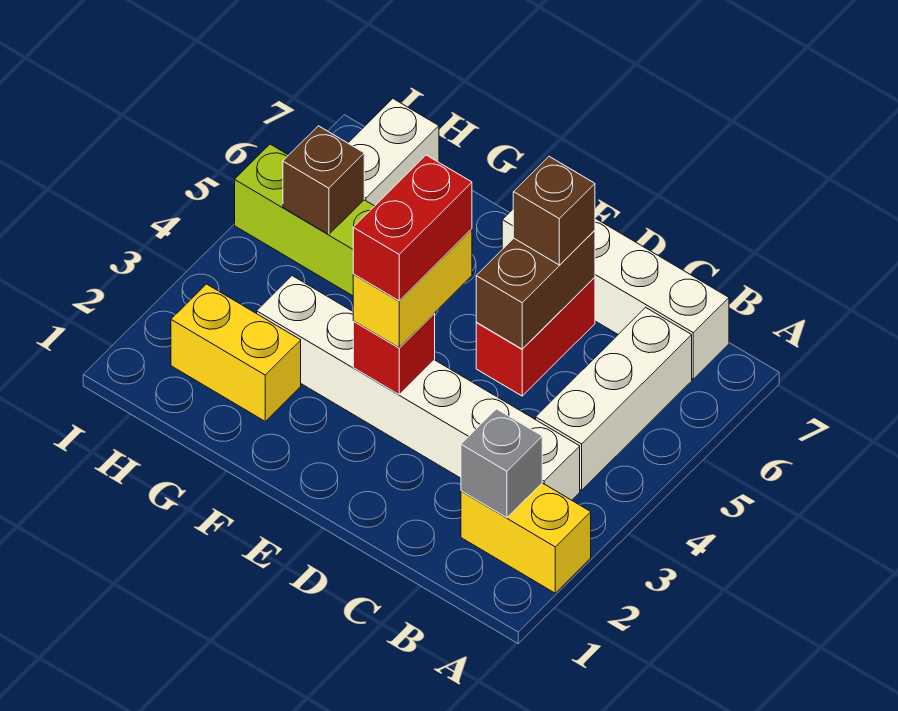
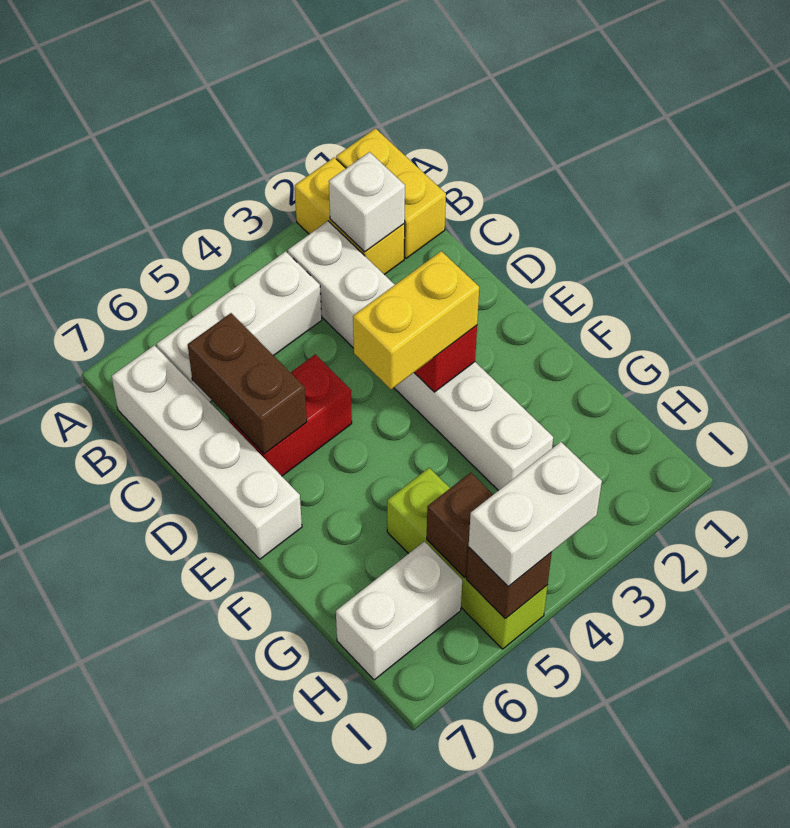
grey 1x1 brick [461,409,542,518] -> white 1x1 brick [329,152,405,252]
brown 1x2 brick [476,230,595,349] -> brown 1x2 brick turned to [188,313,307,454]
brown 1x1 brick [513,157,595,265] -> brown 1x1 brick moved to [467,547,552,619]
red 1x2 brick [353,155,472,301] -> none
yellow 1x2 brick [171,284,301,421] -> yellow 1x2 brick moved to [336,128,446,258]
none -> white 1x2 brick [469,442,602,587]

